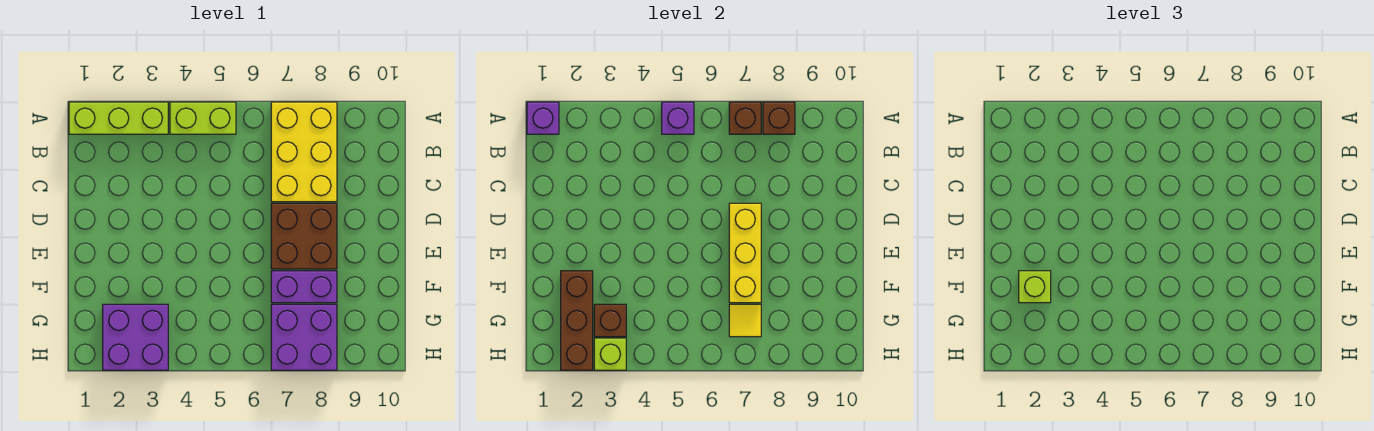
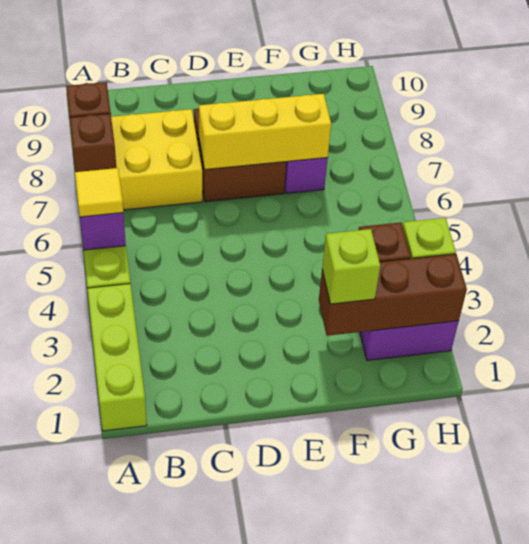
purple 1x1 brick [527,102,559,134] -> none
purple 2x2 brick [271,304,337,370] -> none
yellow 1x1 tile [729,304,761,337] -> yellow 1x1 tile moved to [75,168,123,217]

